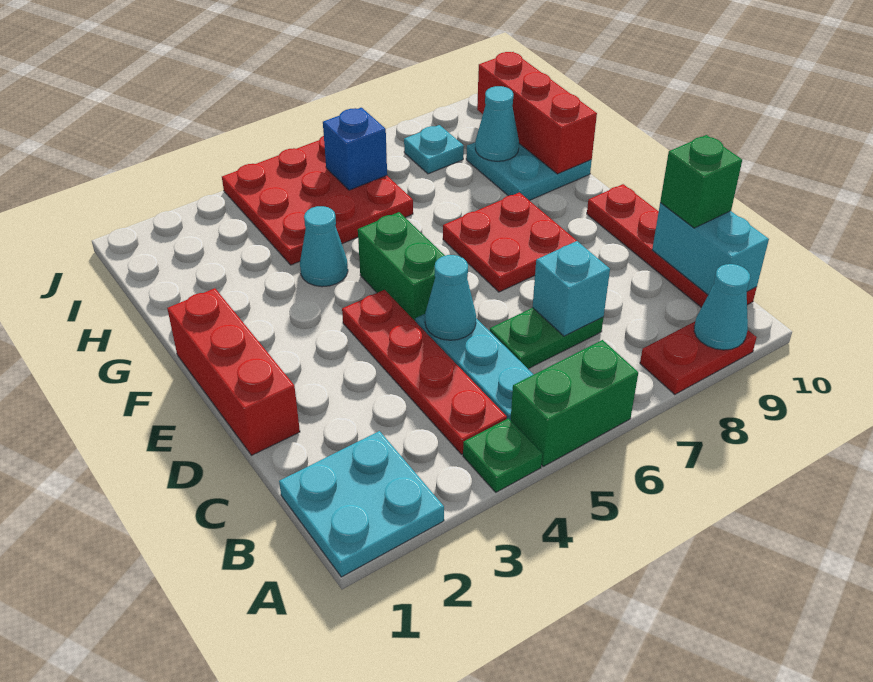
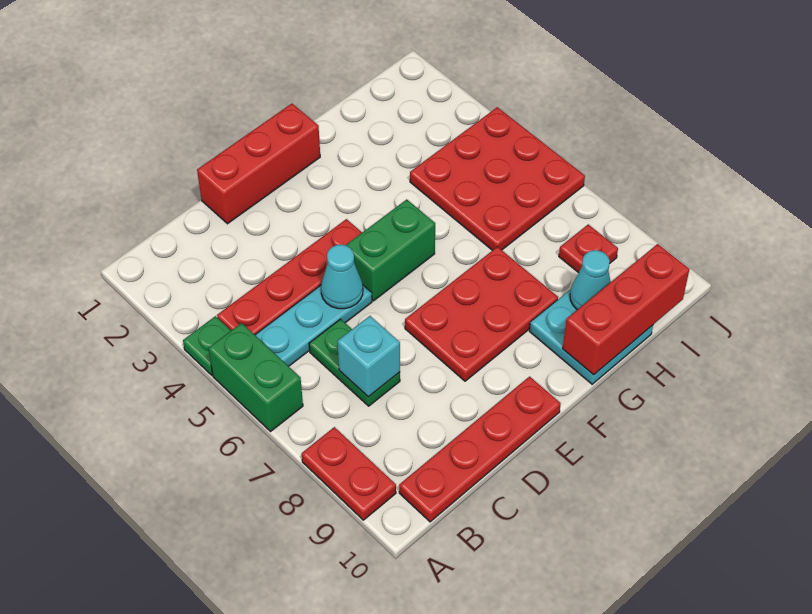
cyan 2x2 plate [279,431,444,577] -> none
cyan 1x1 cone [694,264,750,350] -> none
cyan 1x2 brick [652,203,769,295] -> none
green 1x1 brick [660,135,742,228] -> none
red 2x2 plate [443,192,577,292] -> red 2x3 plate [405,247,558,381]
cyan 1x1 cone [300,206,348,287] -> none
blue 1x1 brick [323,108,387,190] -> none
cyan 1x1 plate [404,125,464,174] -> red 1x1 plate [559,224,618,273]

